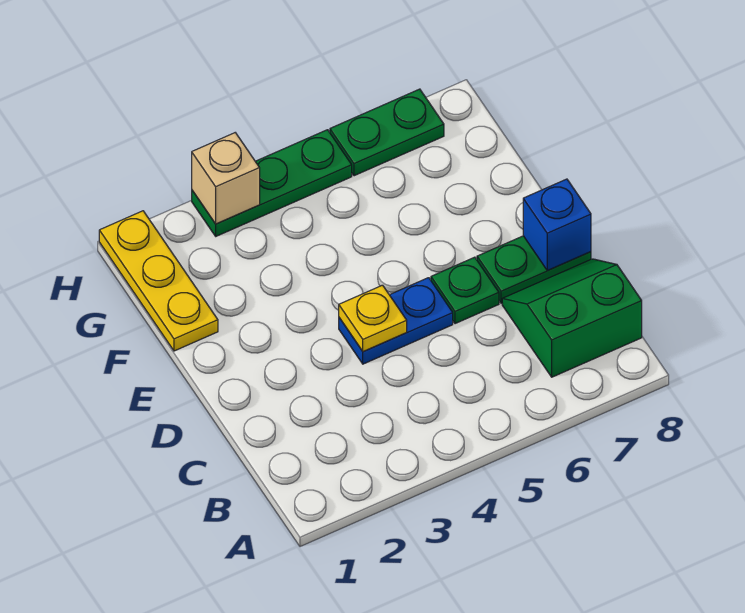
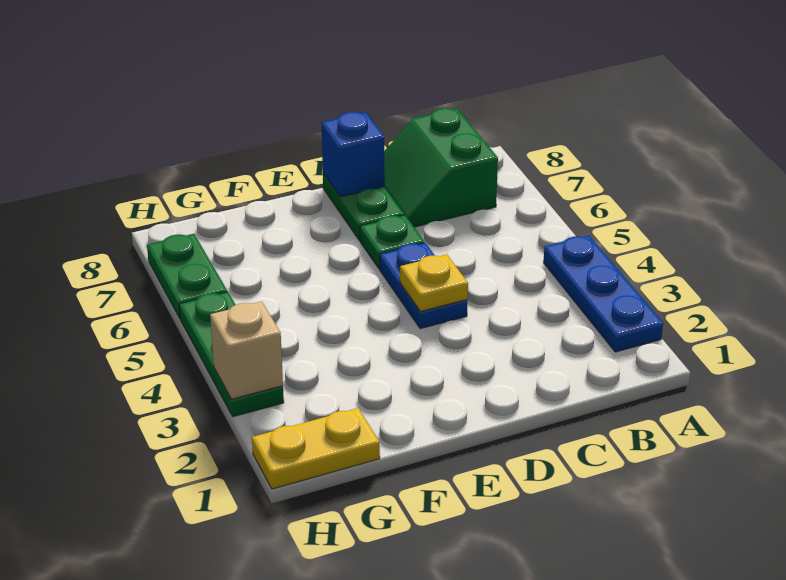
none -> blue 1x3 plate [544,235,663,352]
yellow 1x3 plate [99,211,218,351] -> yellow 1x2 plate [252,408,380,489]

